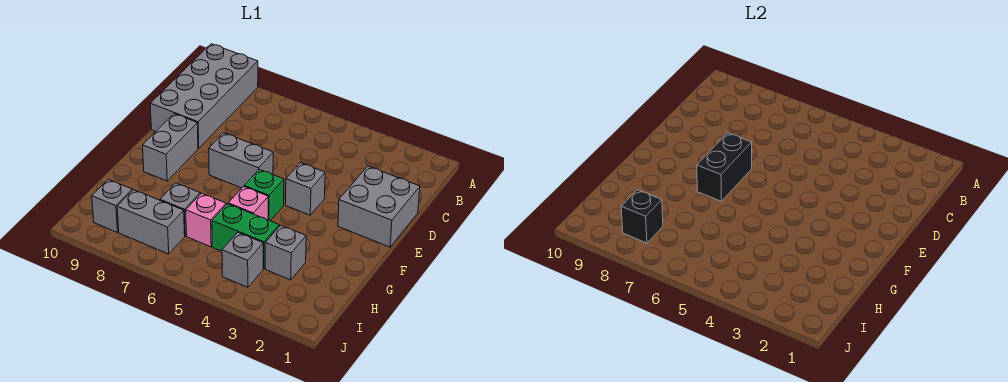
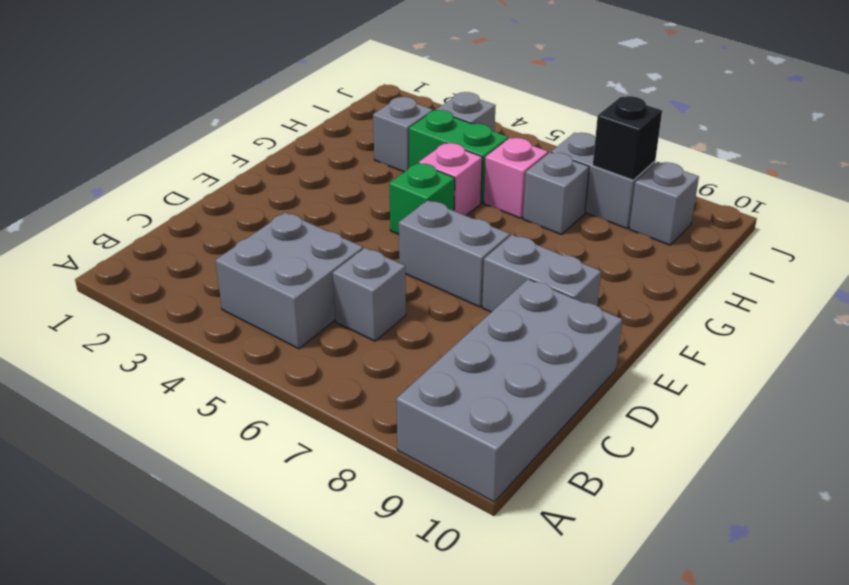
grey 2x2 brick [338,166,420,247] -> grey 2x2 brick moved to [215,212,363,349]
grey 1x1 brick [286,163,325,215] -> grey 1x1 brick moved to [333,248,406,341]
black 1x2 brick [697,133,752,201] -> none
grey 1x2 brick [143,114,198,181] -> grey 1x2 brick turned to [482,235,601,312]

